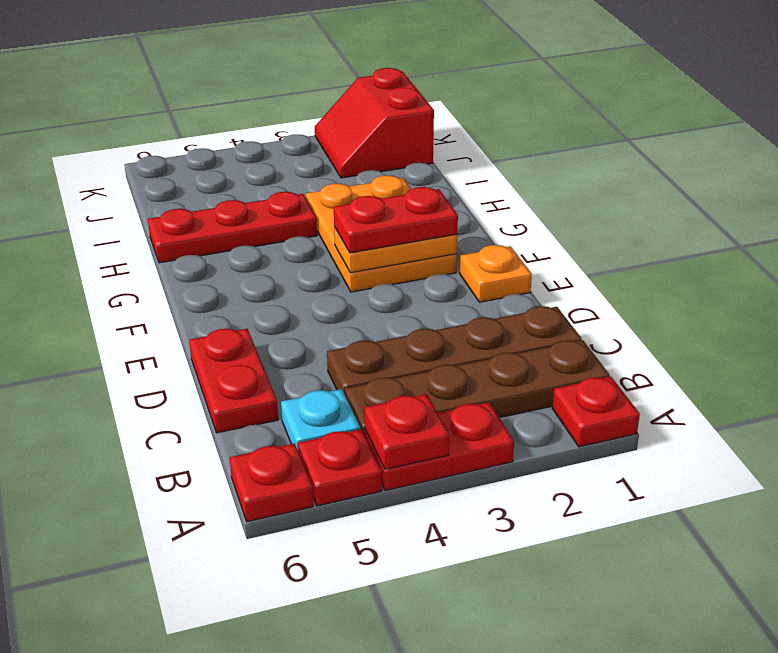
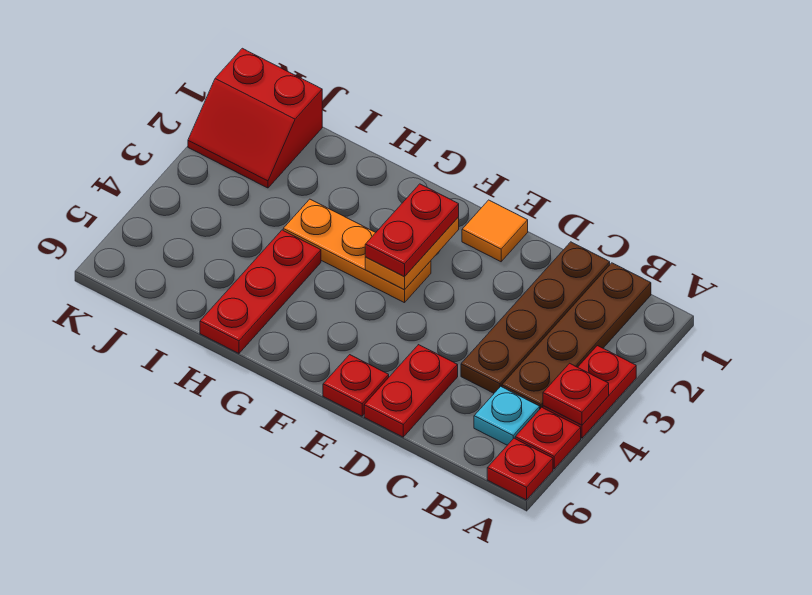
red 1x1 plate [552,377,640,447] -> red 1x1 plate moved to [323,355,389,416]
red 1x2 plate [189,329,278,433] -> red 1x2 plate turned to [364,345,458,437]
orange 1x1 plate [460,245,532,302] -> orange 1x1 tile [462,200,528,262]
orange 2x3 plate [306,175,457,292] -> orange 1x3 plate [283,199,431,303]

